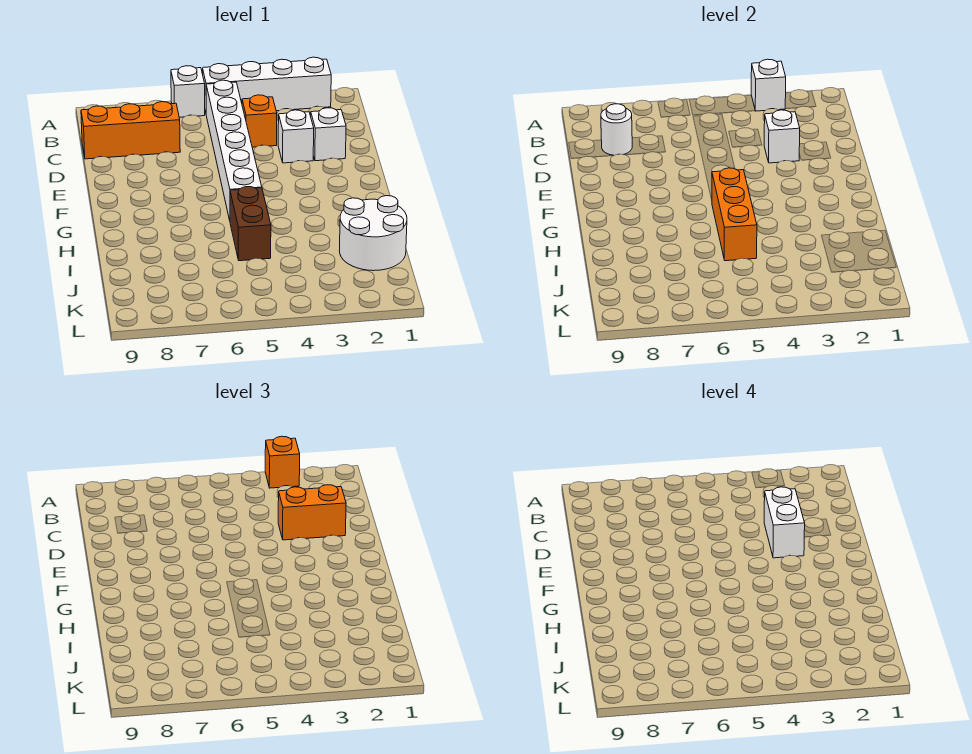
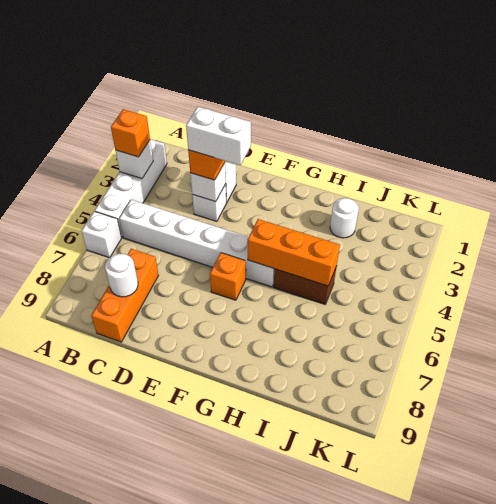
orange 1x1 brick [242,95,277,147] -> orange 1x1 brick moved to [210,253,246,300]
white 2x2 round brick [339,196,407,271] -> white 1x1 round brick [330,198,359,238]

